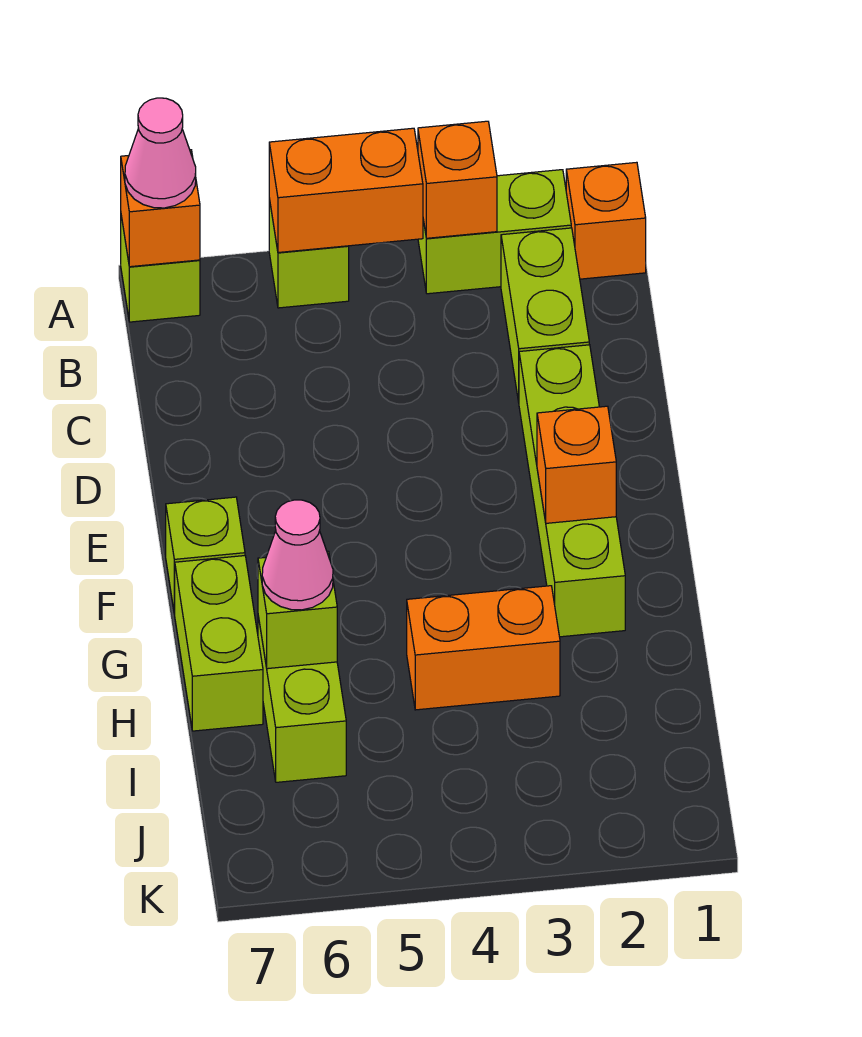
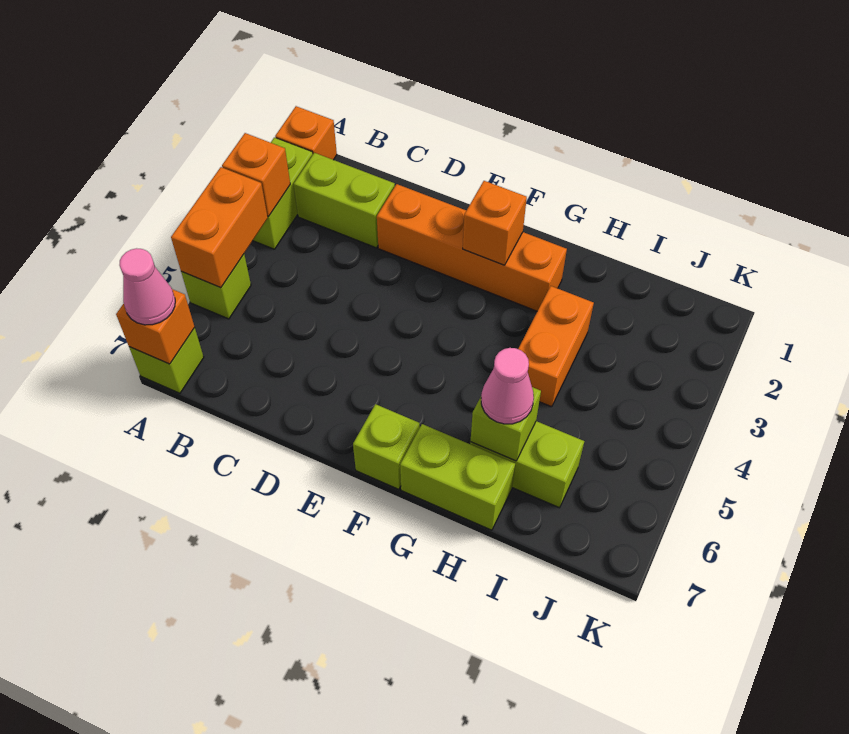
lime 1x4 brick [519,345,625,637] -> orange 1x4 brick [377,184,567,311]

